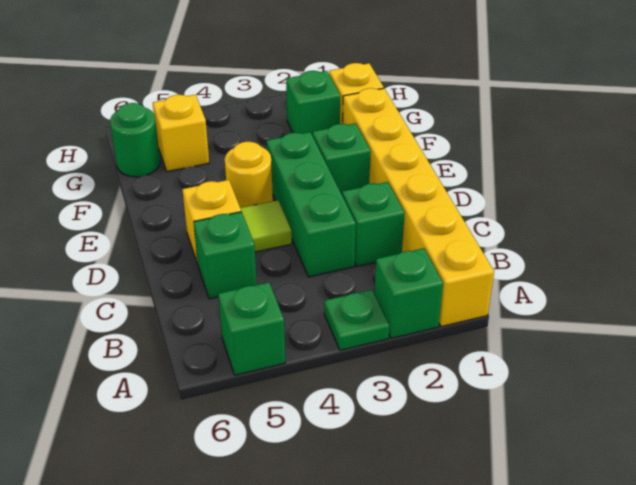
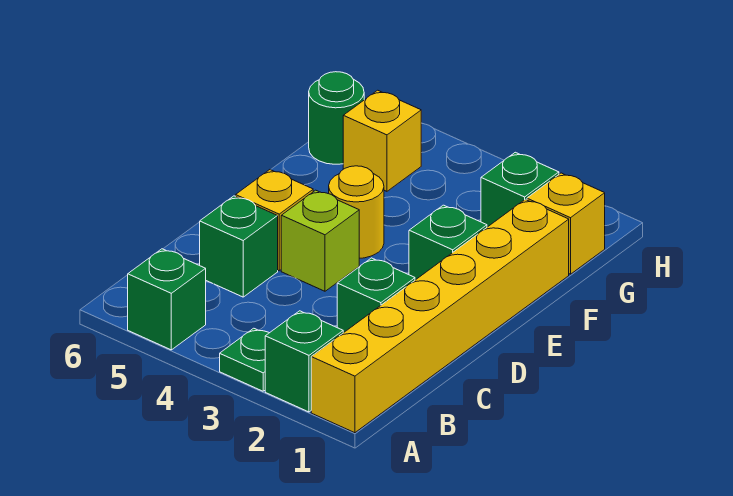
green 1x3 brick [267,132,356,277] -> none
lime 1x1 tile [240,200,292,252] -> lime 1x1 brick [281,190,359,291]

